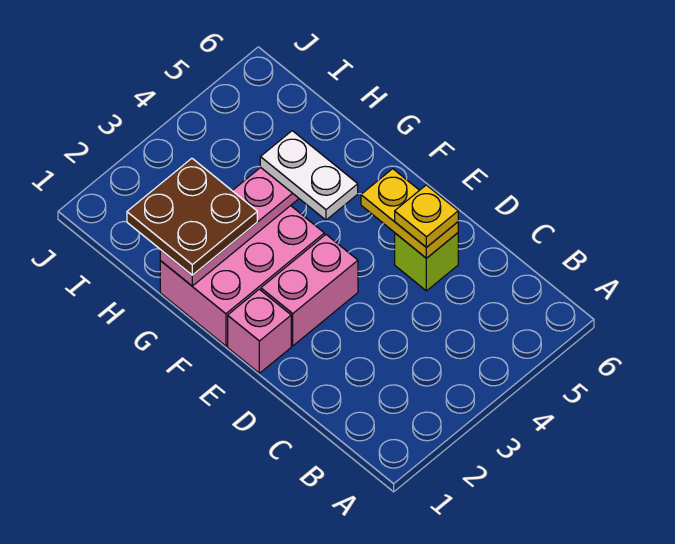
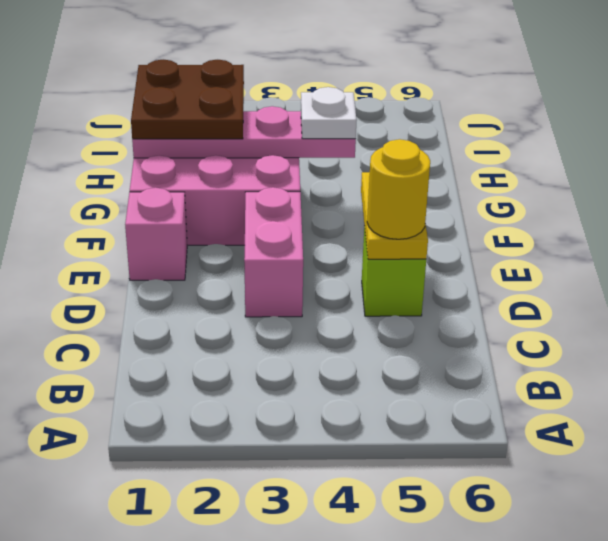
yellow 1x1 plate [395,185,458,247] -> yellow 1x1 round brick [367,139,430,239]
pink 1x2 brick [261,235,358,346] -> pink 1x2 brick turned to [244,187,303,317]
white 1x2 plate [260,131,358,220] -> white 1x1 plate [301,87,357,139]

